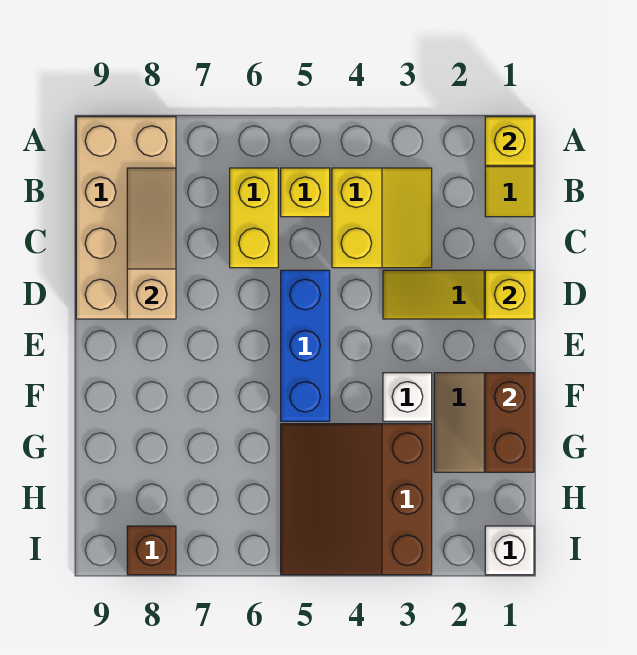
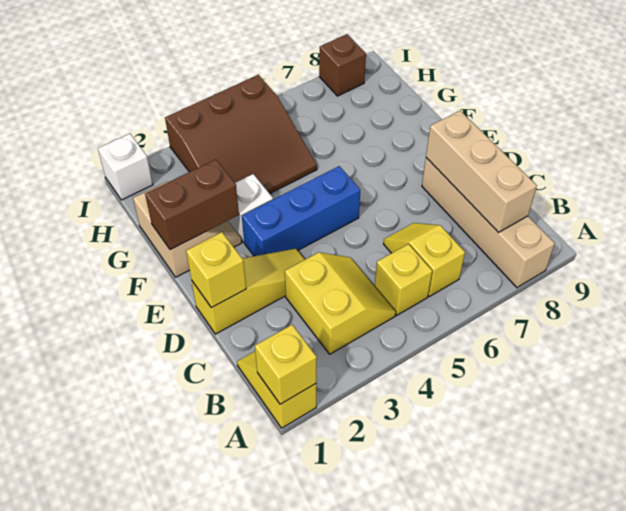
tan 2x4 brick [76,117,176,319] -> tan 1x4 brick [422,158,555,287]
yellow 2x2 slope [332,168,432,268] -> yellow 2x2 slope turned to [285,252,396,354]
yellow 1x2 brick [230,168,278,268] -> yellow 1x2 slope [383,223,465,296]
tan 1x3 slope [127,168,176,319] -> tan 1x3 brick [426,111,537,232]
blue 1x3 brick [281,270,330,421] -> blue 1x3 brick turned to [242,166,360,256]
brown 1x2 brick [485,373,534,472] -> brown 1x2 brick turned to [145,159,239,250]
brown 3x3 slope [281,424,432,575] -> brown 3x3 slope turned to [165,75,317,194]

